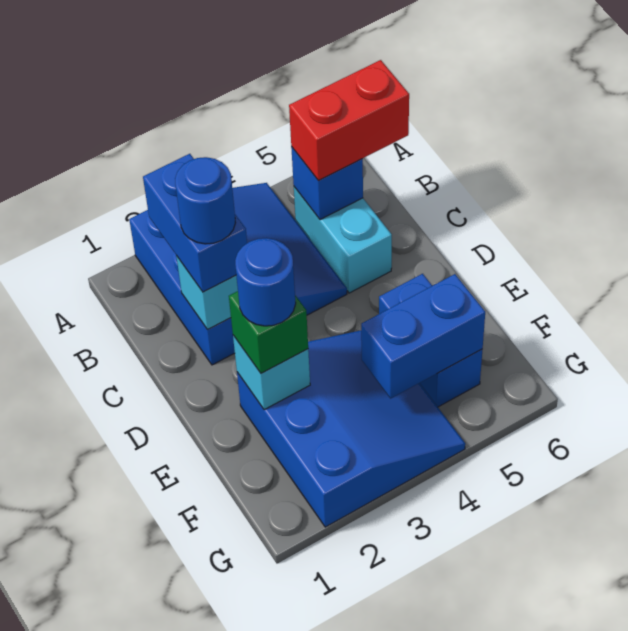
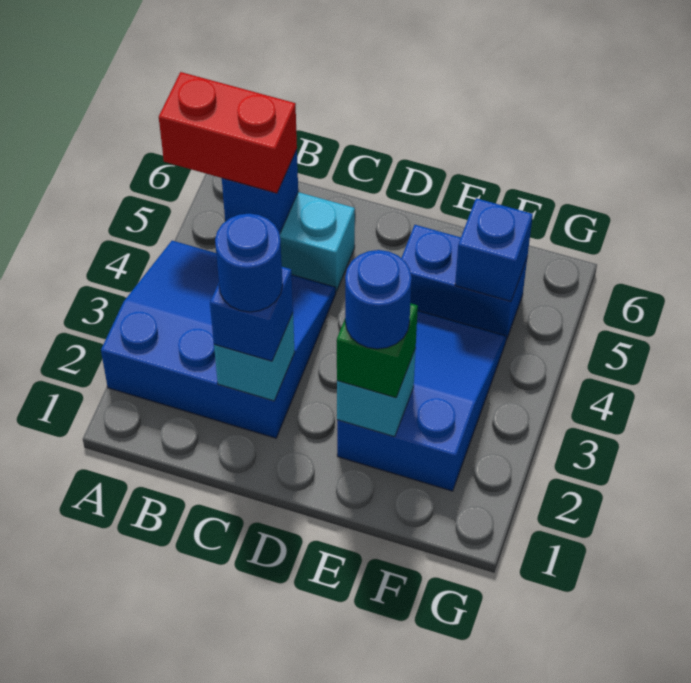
blue 1x2 brick [143,154,247,292] -> blue 1x1 brick [210,267,293,361]
red 1x2 brick [289,60,409,181] -> red 1x2 brick turned to [159,72,297,193]
blue 3x3 slope [237,330,465,527] -> blue 2x3 slope [337,311,506,491]
blue 1x2 brick [361,274,485,398] -> blue 1x1 brick [455,198,533,301]

